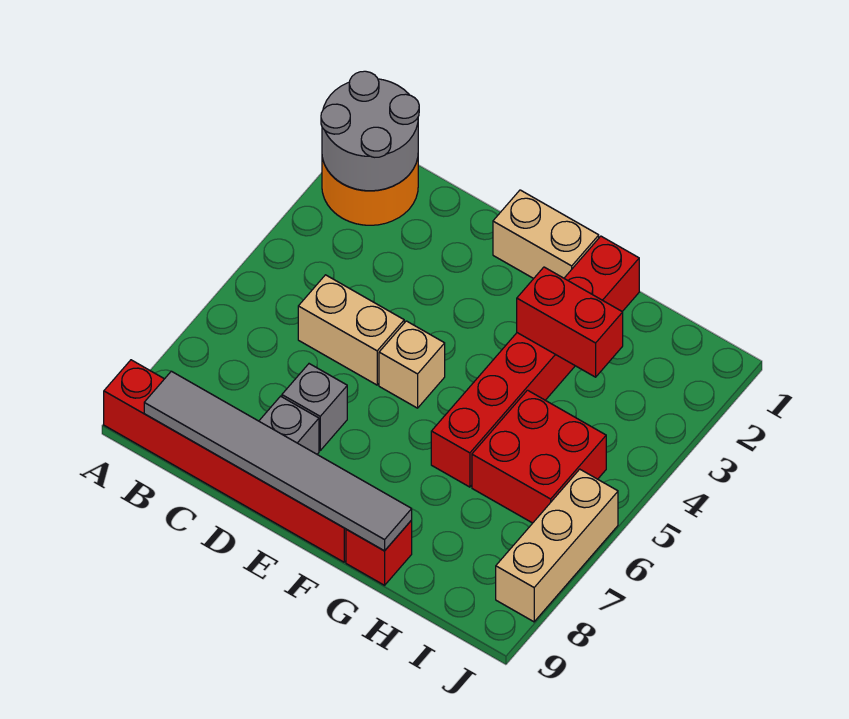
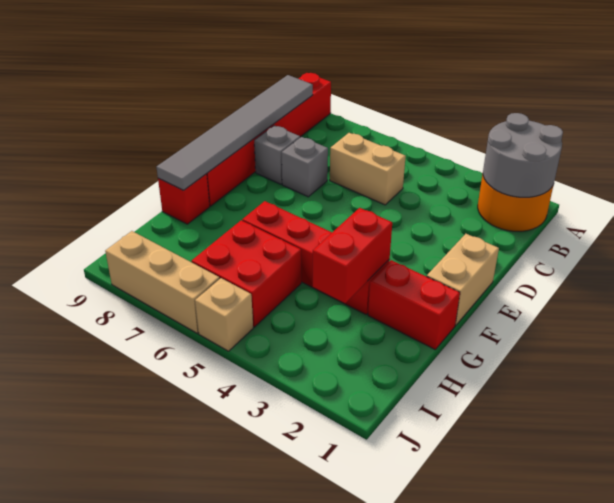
tan 1x2 brick [298,275,404,385] -> tan 1x2 brick turned to [330,133,406,205]
tan 1x1 brick [379,321,445,408] -> tan 1x1 brick moved to [195,278,253,351]

